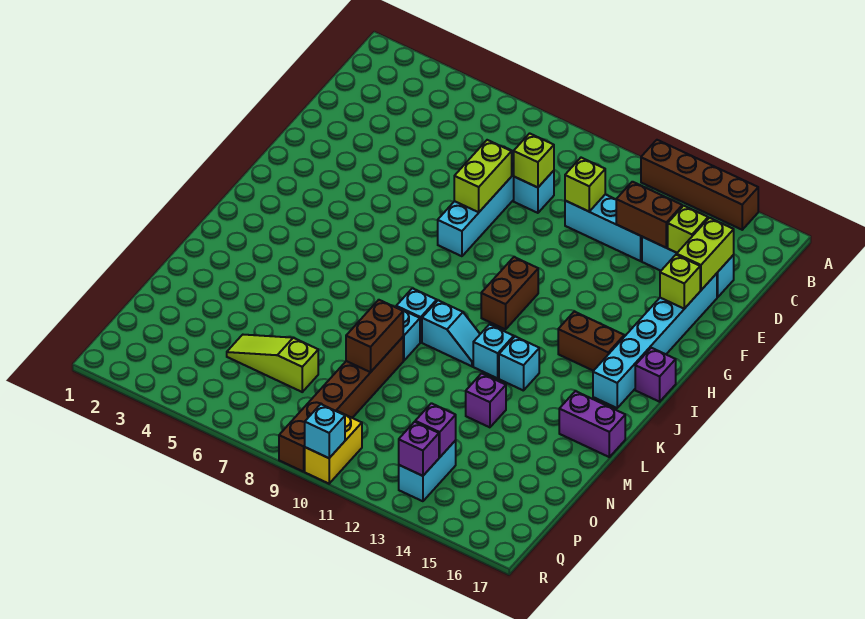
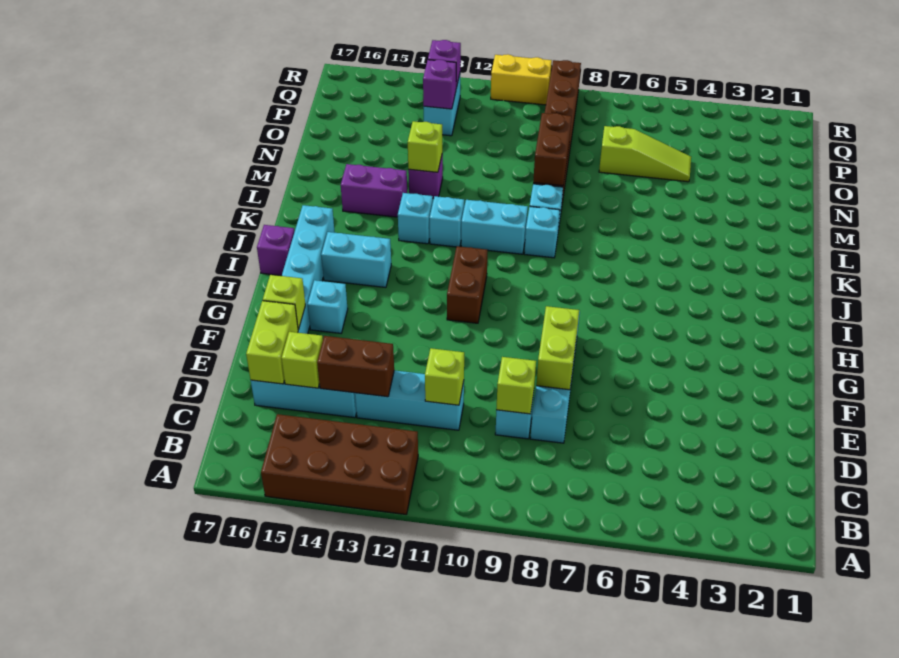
brown 1x4 brick [641,140,758,230] -> brown 2x4 brick [261,414,418,514]
brown 1x2 brick [558,312,624,371] -> cyan 1x2 brick [321,232,391,287]
cyan 1x2 slope [422,300,480,366] -> cyan 1x2 brick [461,200,528,254]
purple 1x2 brick [559,391,625,457] -> purple 1x2 brick moved to [341,164,407,217]
none -> lime 1x1 brick [408,121,442,172]
yellow 1x2 brick [305,411,362,484] -> yellow 1x2 brick turned to [491,54,552,105]
cyan 1x1 brick [305,404,345,458] -> cyan 1x1 brick moved to [308,280,348,333]

